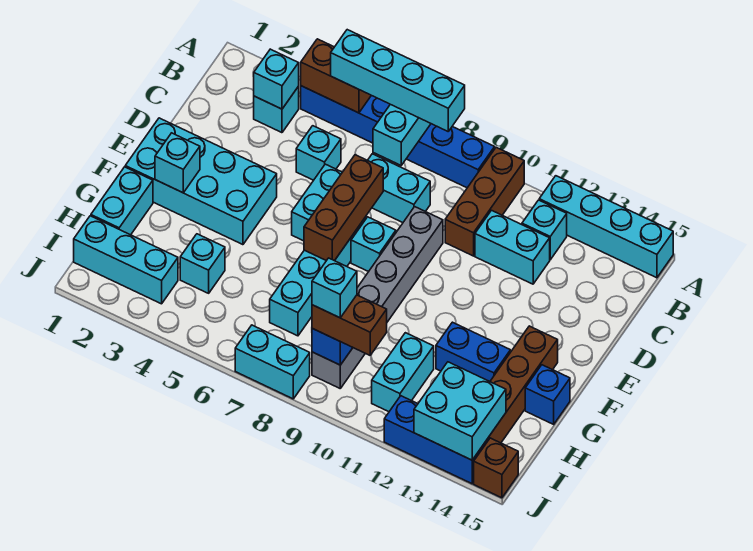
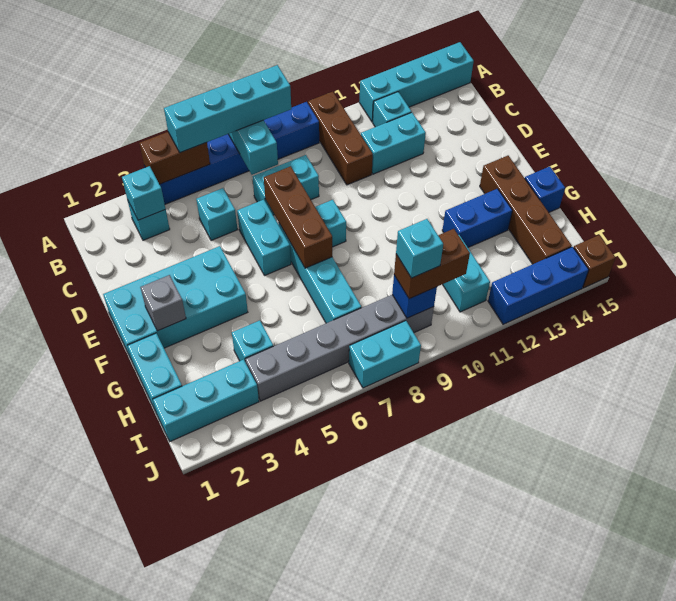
grey 1x6 brick [312,207,443,388] -> grey 1x6 brick turned to [245,295,434,401]
cyan 1x1 brick [155,133,200,193] -> grey 1x1 brick [140,275,186,331]
cyan 2x2 brick [414,362,506,460] -> none

